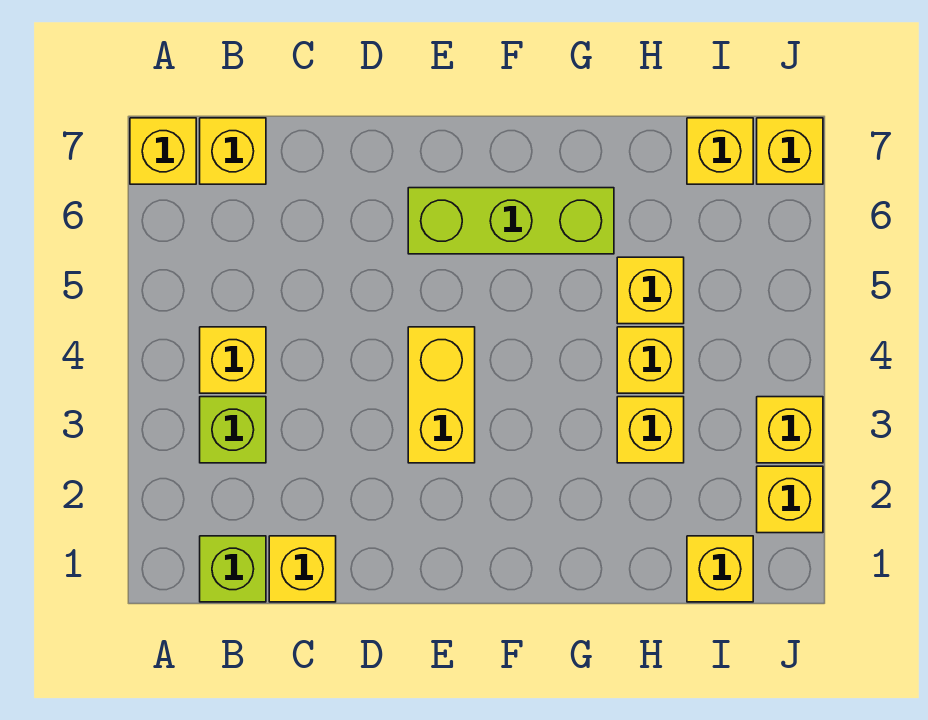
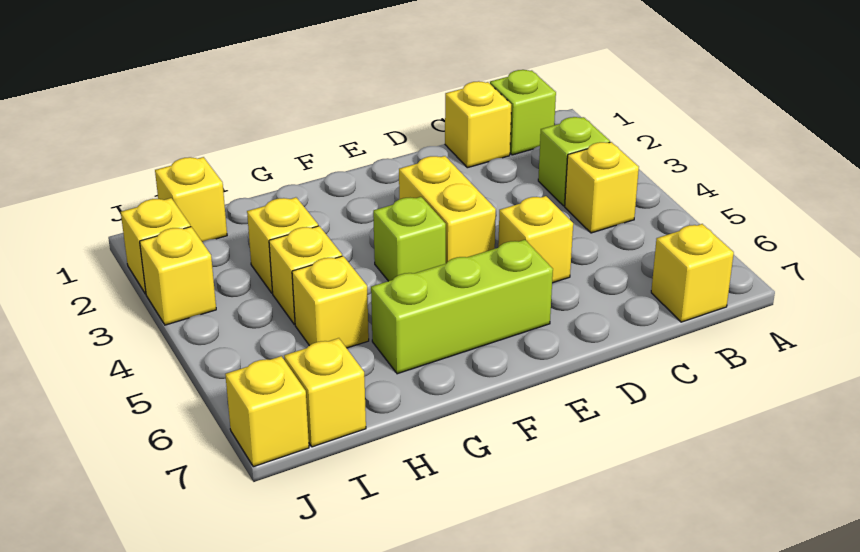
yellow 1x1 brick [130,118,196,184] -> yellow 1x1 brick moved to [498,196,573,283]
none -> lime 1x1 brick [373,197,446,281]

